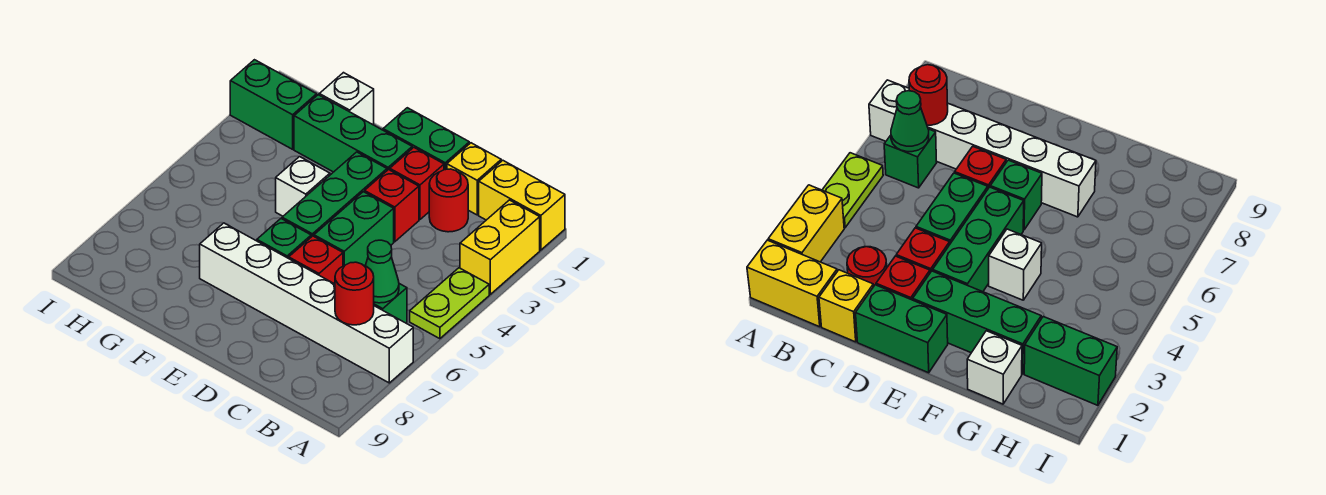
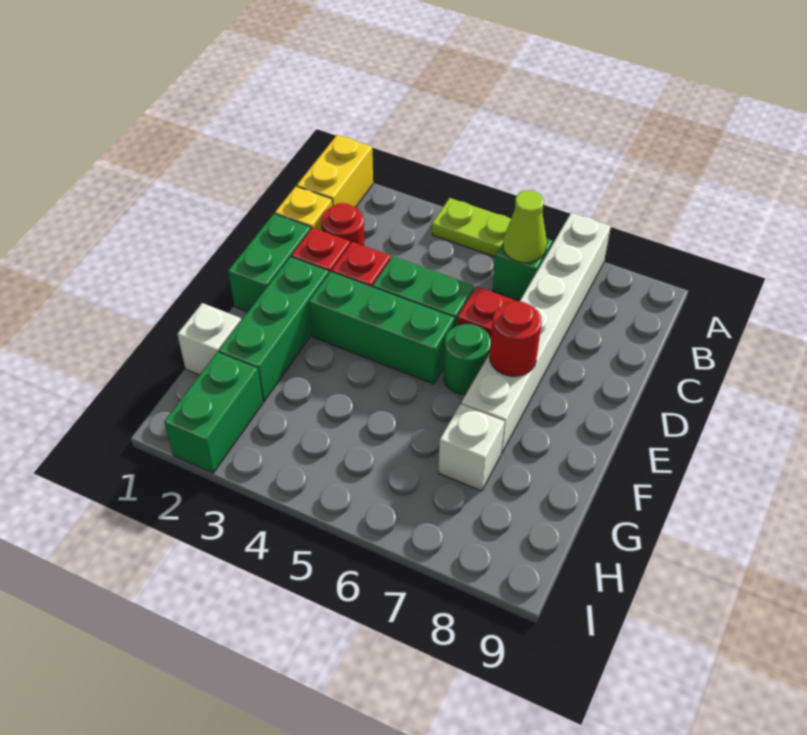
yellow 1x2 brick [460,200,540,294] -> none
green 1x1 cone [365,240,399,303] -> lime 1x1 cone [503,191,547,263]
red 1x1 round brick [335,262,374,325] -> red 1x1 round brick moved to [490,301,542,376]
green 1x1 brick [257,219,311,258] -> green 1x1 round brick [444,324,491,395]
white 1x1 brick [276,157,330,216] -> white 1x1 brick moved to [438,404,505,491]

